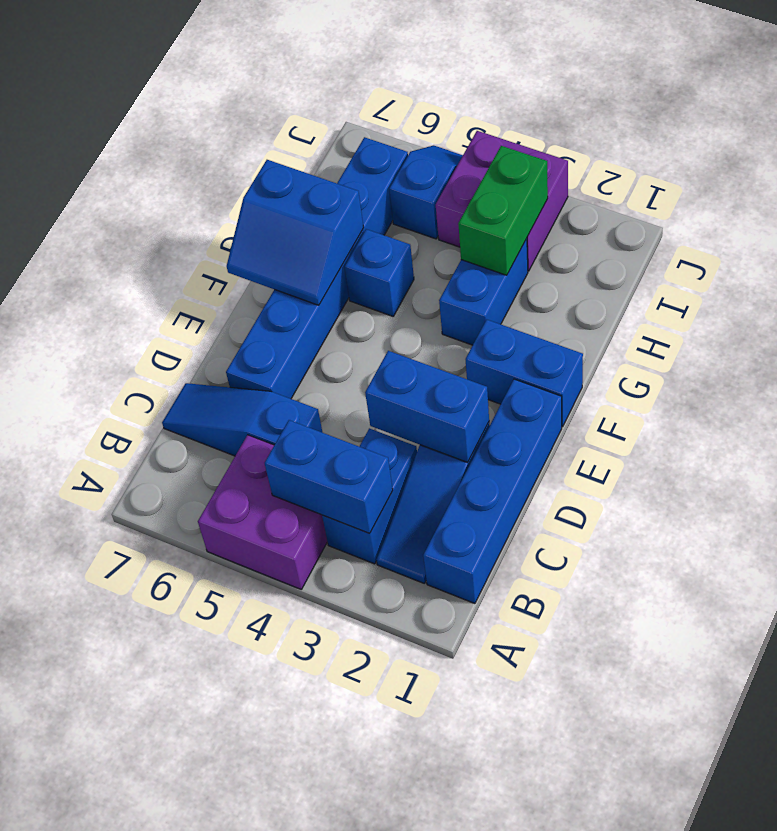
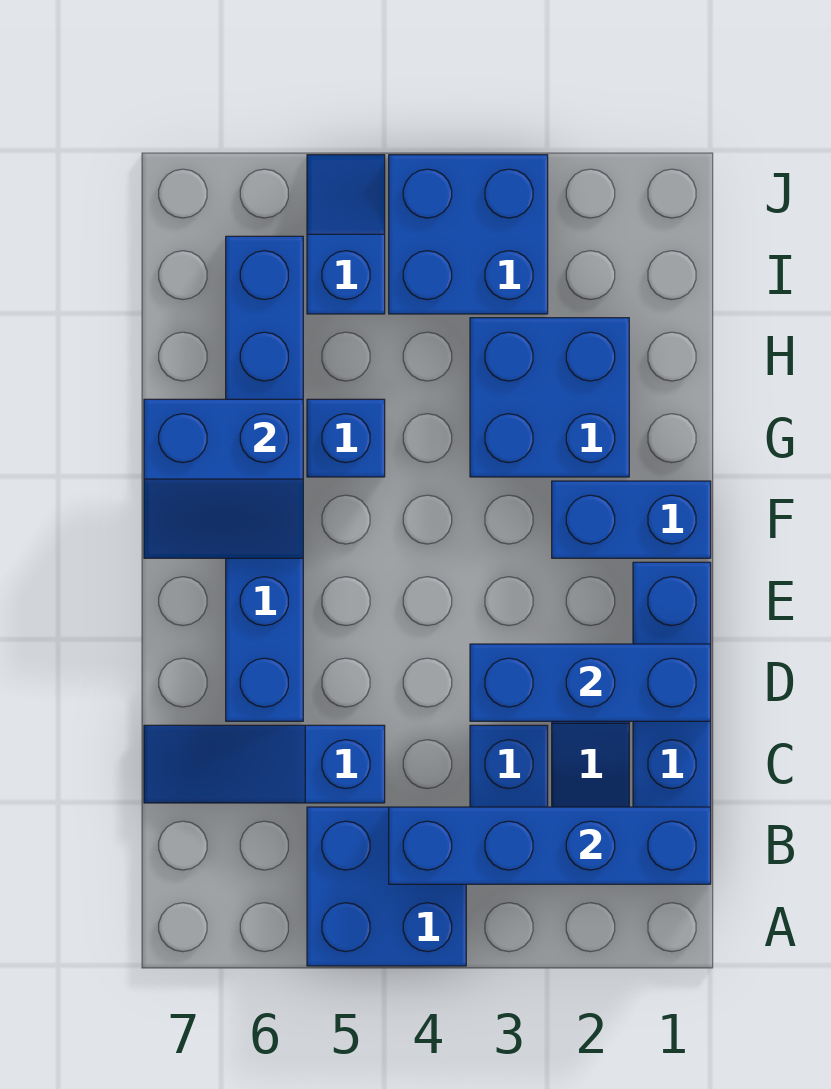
purple 2x2 brick [198,435,327,589] -> blue 2x2 brick [307,807,466,966]
blue 1x2 brick [265,420,393,533] -> blue 1x4 brick [389,807,711,884]
blue 1x2 brick [365,351,489,462] -> blue 1x3 brick [470,644,711,721]
blue 1x2 brick [439,238,528,345] -> blue 2x2 brick [470,318,629,477]
green 1x2 brick [458,146,548,275] -> none
purple 2x2 brick [436,131,568,271] -> blue 2x2 brick [389,155,548,314]

